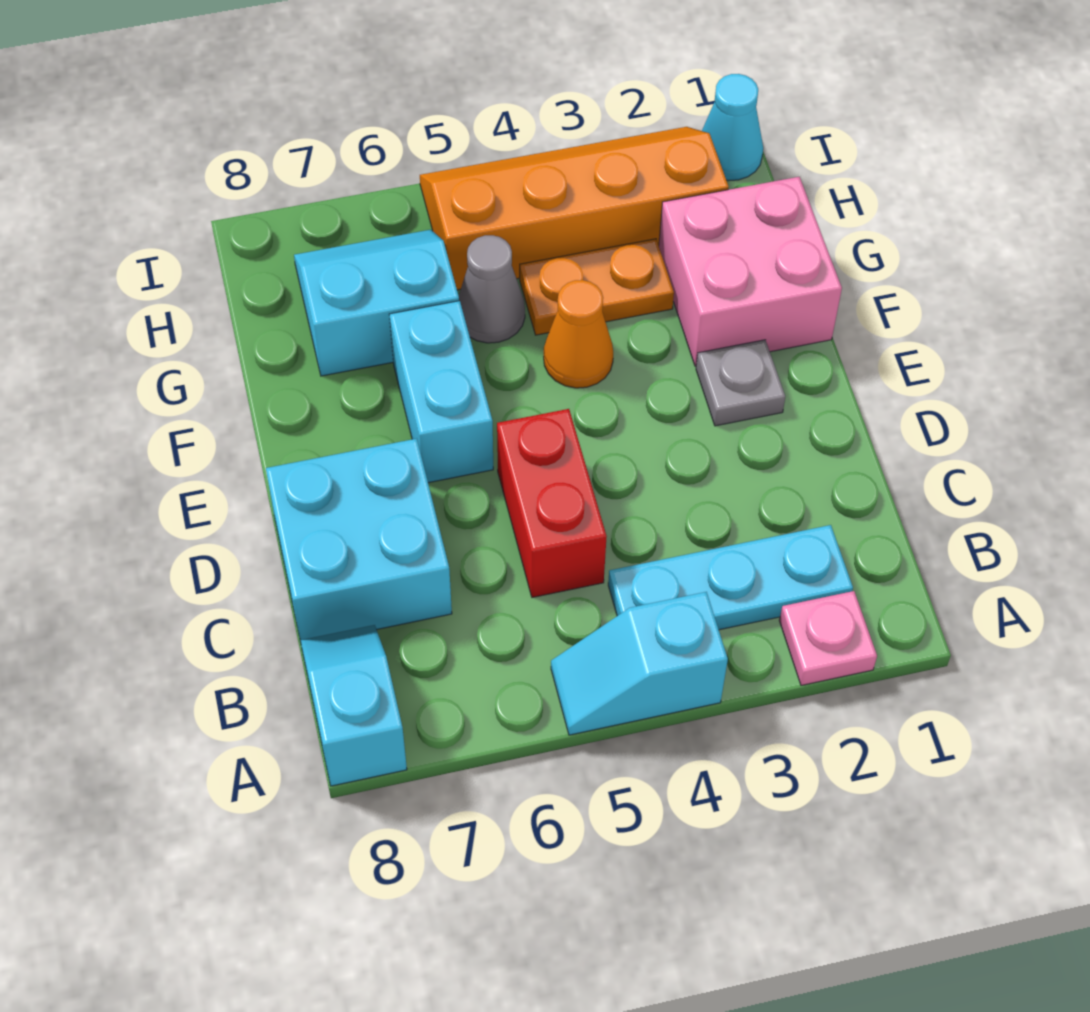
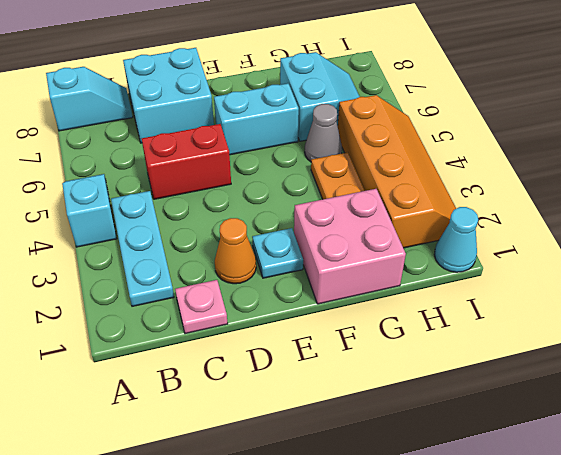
pink 1x1 plate [779,591,877,685] -> pink 1x1 plate moved to [175,280,228,334]
grey 1x1 plate [696,340,785,426] -> cyan 1x1 plate [252,228,303,278]
orange 1x1 cone [544,280,613,388] -> orange 1x1 cone moved to [215,218,256,284]

